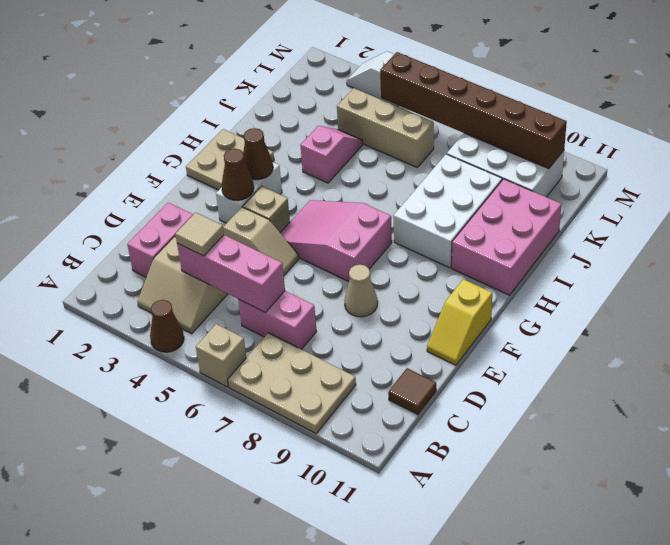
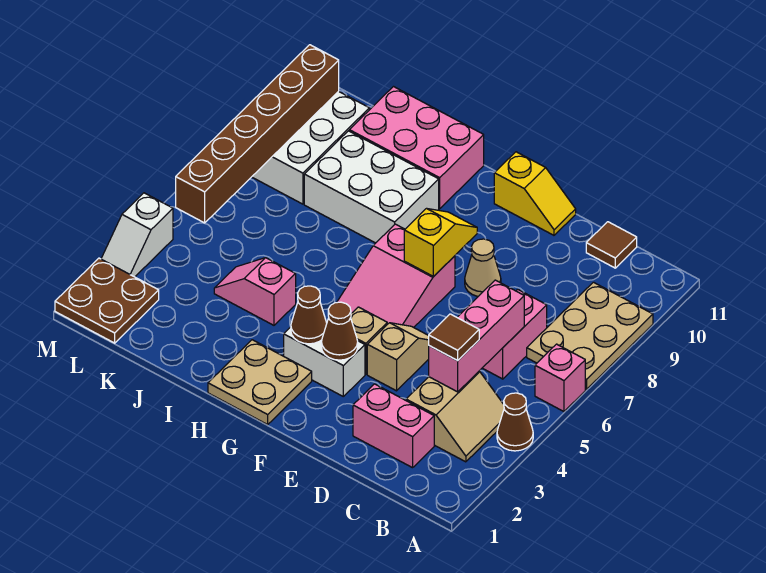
tan 1x1 brick [196,324,246,387] -> pink 1x1 brick [535,344,585,412]
tan 1x1 tile [175,212,224,256] -> brown 1x1 tile [429,314,479,361]
none -> yellow 1x2 slope [404,208,477,276]
tan 1x3 brick [337,88,434,168] -> none
none -> brown 2x2 plate [55,258,159,343]

